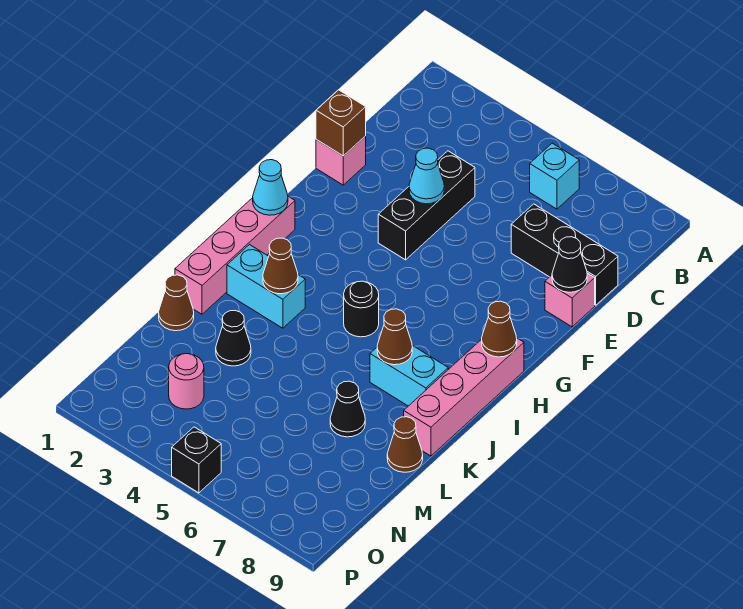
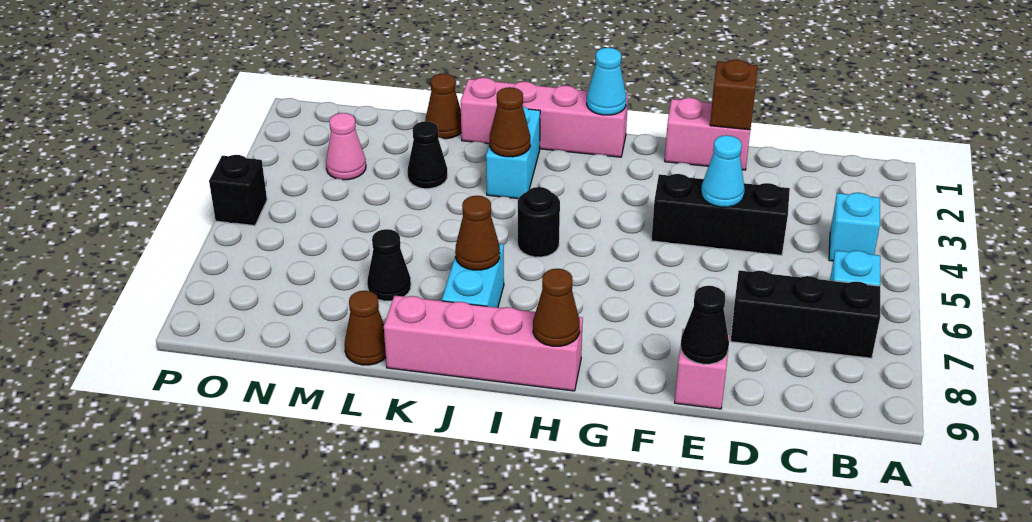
none -> cyan 1x1 brick [829,193,880,261]
black 1x3 brick [511,204,618,305] -> black 1x3 brick turned to [731,270,880,358]
pink 1x1 brick [316,136,366,185] -> pink 1x2 brick [665,98,750,170]
pink 1x1 round brick [169,354,204,409] -> pink 1x1 cone [326,113,366,180]

